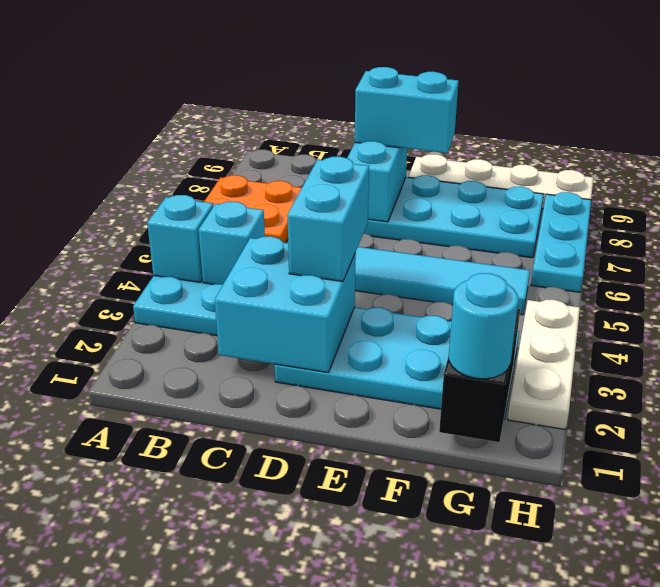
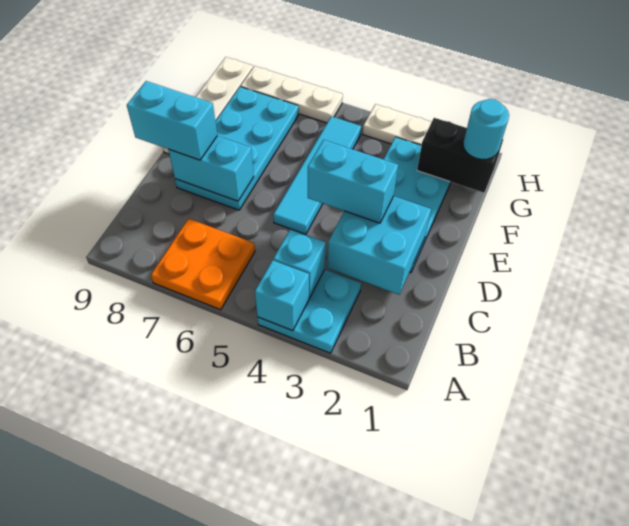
cyan 1x2 brick [355,67,459,153] -> cyan 1x2 brick turned to [127,81,217,160]
cyan 1x3 plate [531,192,591,292] -> white 1x3 plate [241,66,343,123]

